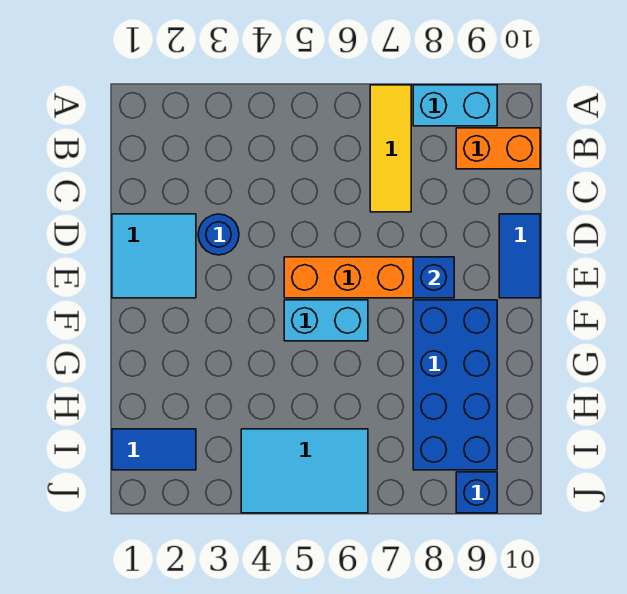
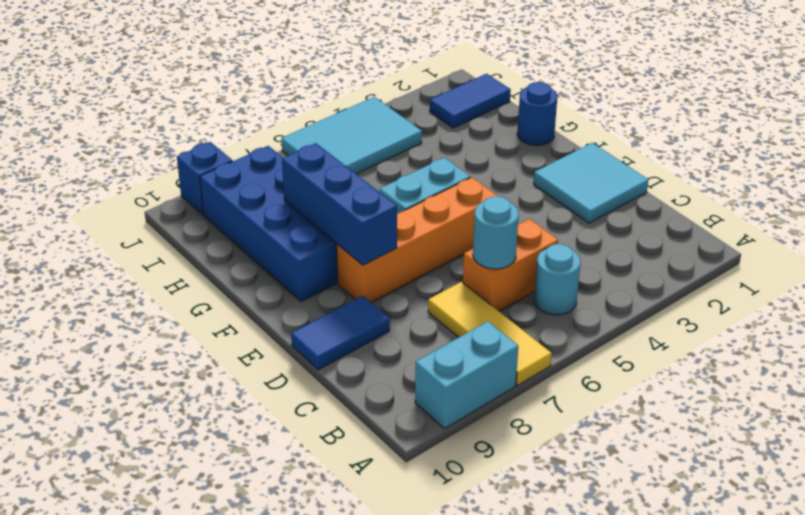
none -> cyan 1x1 round brick [534,244,581,315]
orange 1x2 brick [456,128,540,169] -> orange 1x2 brick moved to [463,219,558,311]
none -> cyan 1x1 round brick [473,196,519,269]
blue 1x1 round brick [198,214,239,255] -> blue 1x1 round brick moved to [517,82,557,145]
blue 1x2 tile [499,214,540,298] -> blue 1x2 tile turned to [291,296,390,370]
blue 1x1 brick [413,257,454,298] -> blue 1x3 brick [282,143,397,265]

